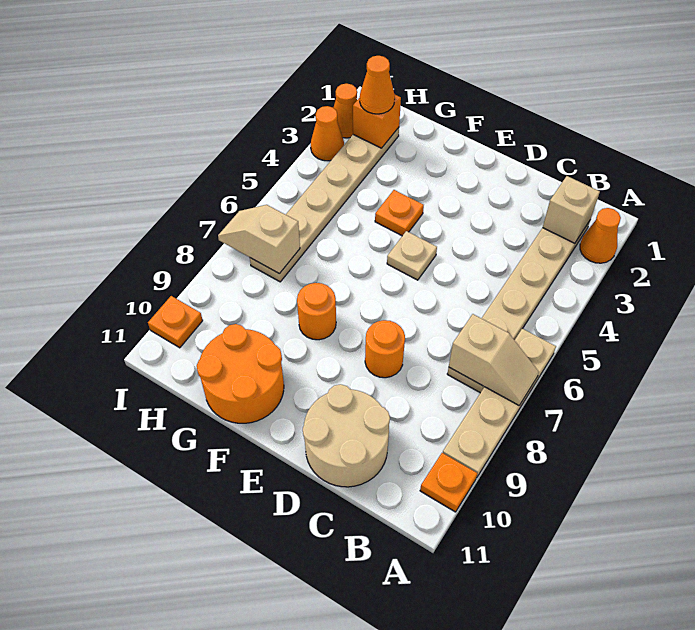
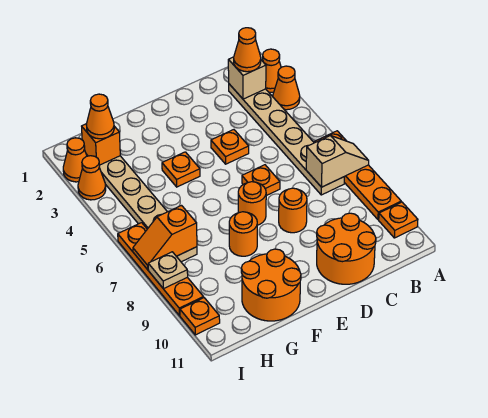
none -> orange 1x1 cone [273,66,300,110]
tan 1x4 plate [443,329,556,478] -> orange 1x4 plate [314,131,401,220]
none -> orange 1x1 cone [234,28,261,72]
tan 2x2 round brick [303,384,390,487] -> orange 2x2 round brick [317,213,376,284]
none -> orange 1x1 plate [211,130,249,164]
none -> orange 1x1 plate [242,165,280,196]
tan 1x1 plate [387,231,437,280] -> tan 1x1 plate moved to [148,252,188,289]
none -> orange 1x1 round brick [238,182,266,225]
tan 1x2 slope [218,205,300,274] -> orange 1x2 slope [133,206,197,270]
none -> orange 1x4 plate [118,223,203,316]

